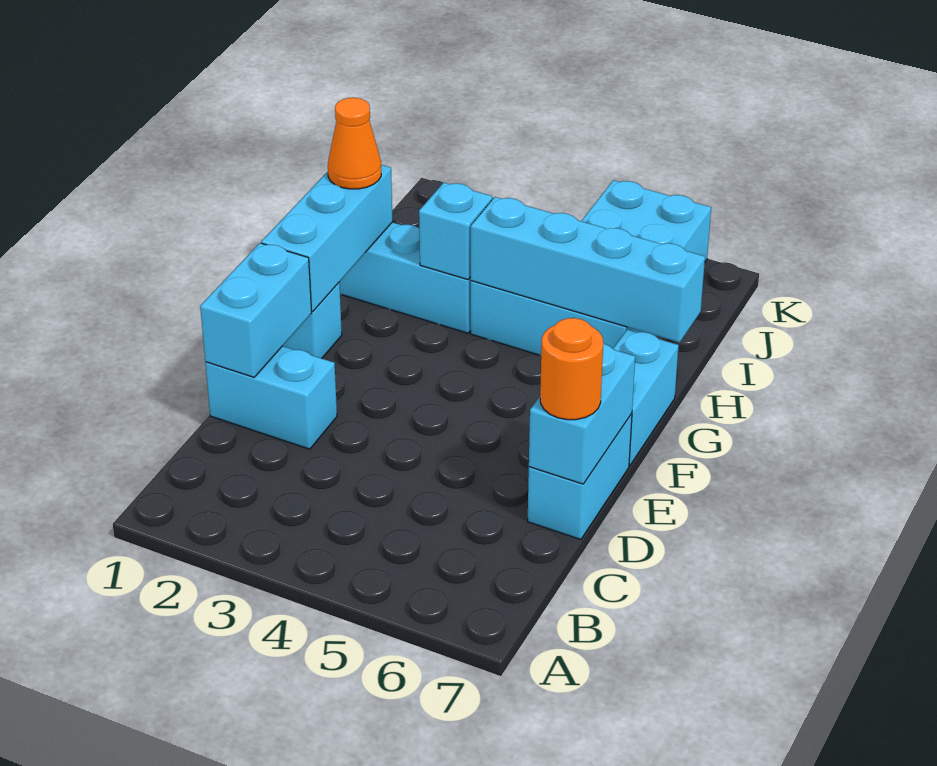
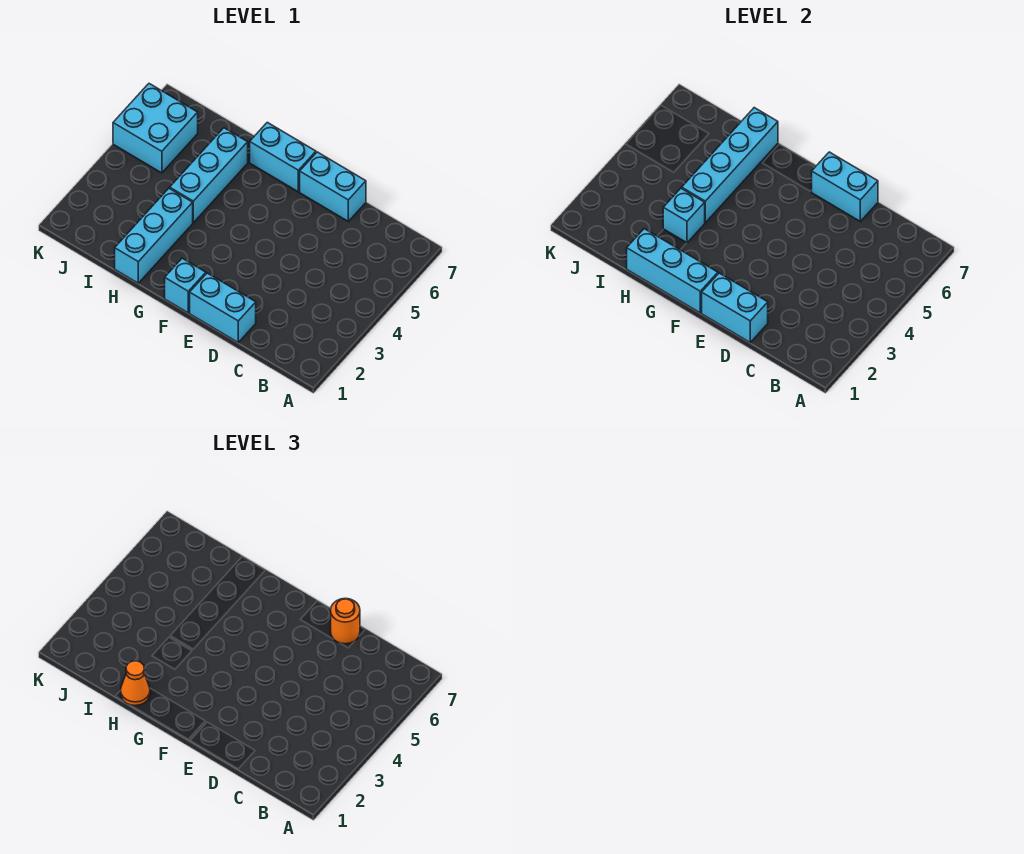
cyan 1x2 brick [205,346,337,449] -> cyan 1x2 brick turned to [190,273,256,342]

